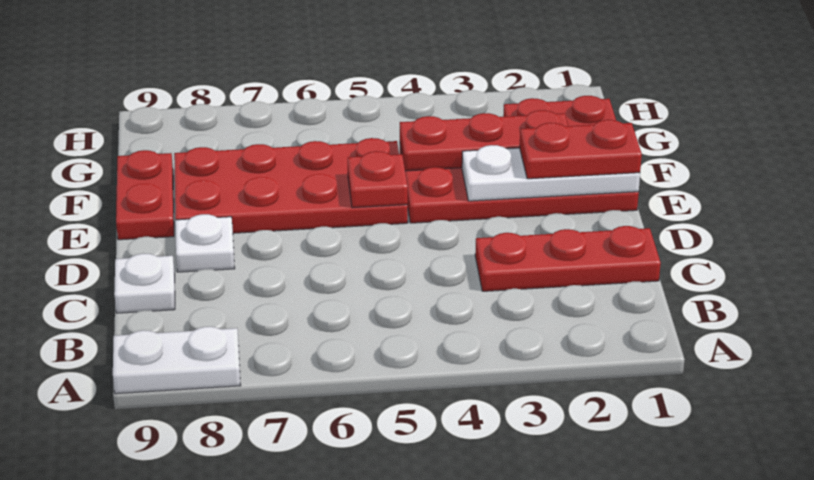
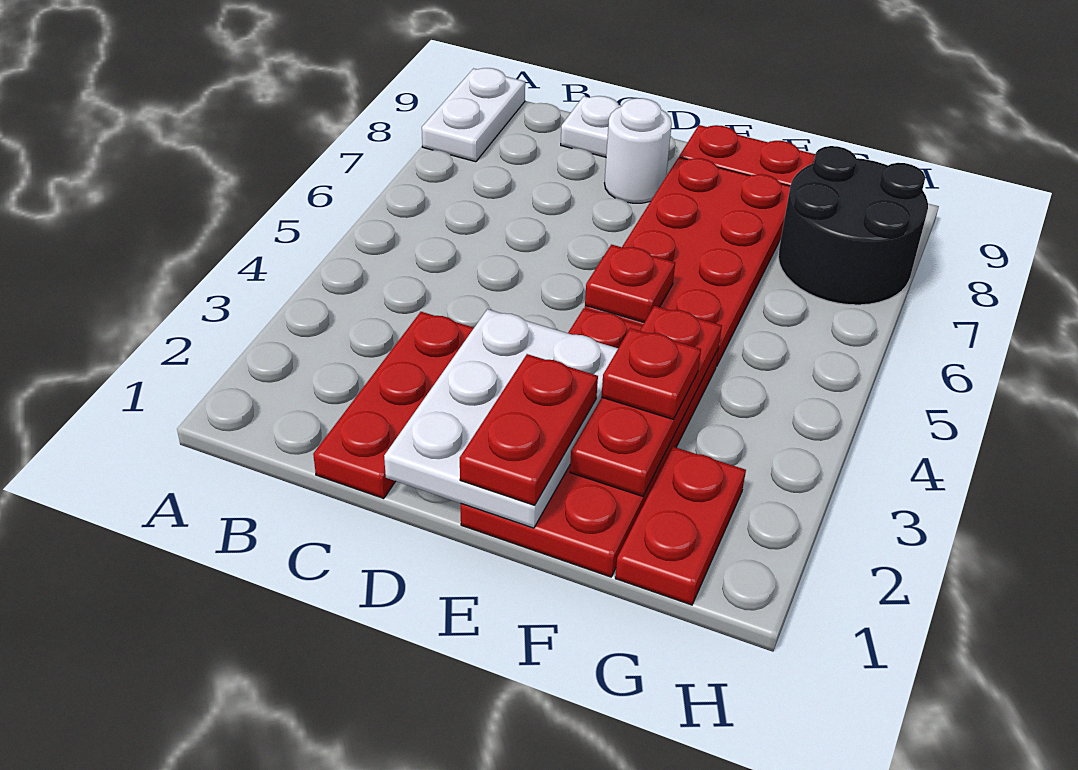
white 1x1 plate [175,214,235,272] -> white 1x1 round brick [605,98,672,203]
white 1x3 plate [462,145,640,201] -> white 2x3 plate [384,309,618,528]
none -> red 1x1 plate [601,328,701,419]
none -> black 2x2 round brick [778,146,928,305]

